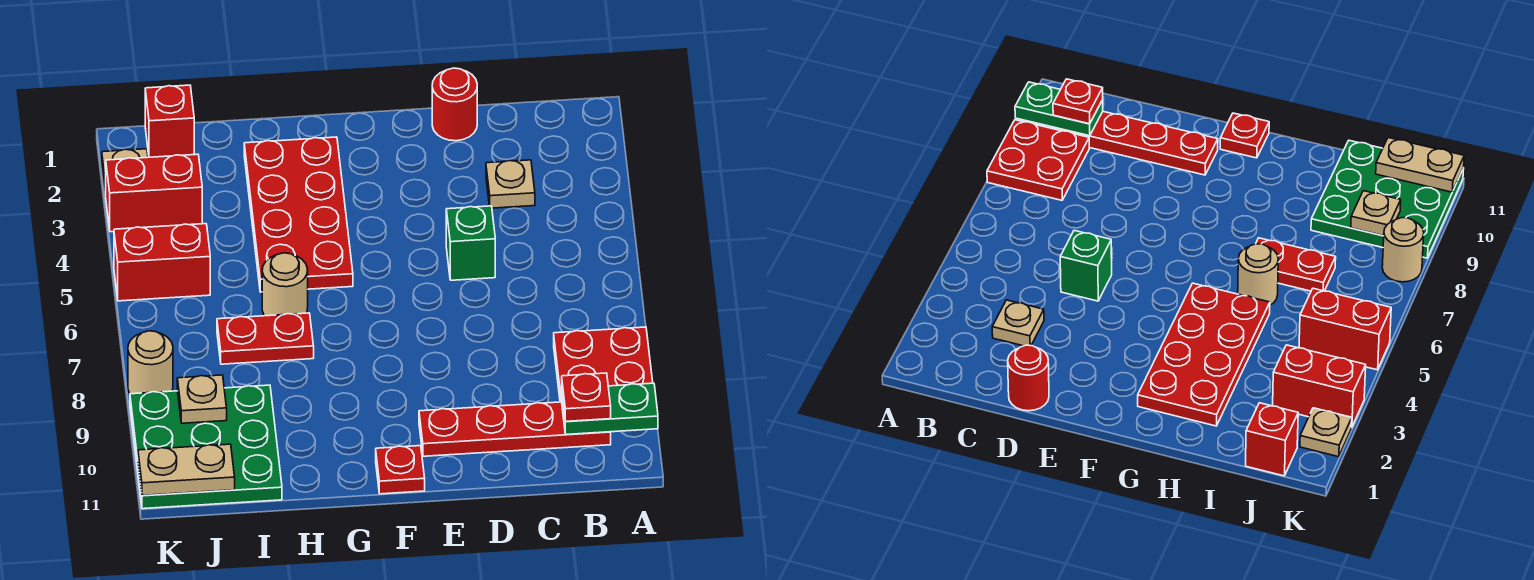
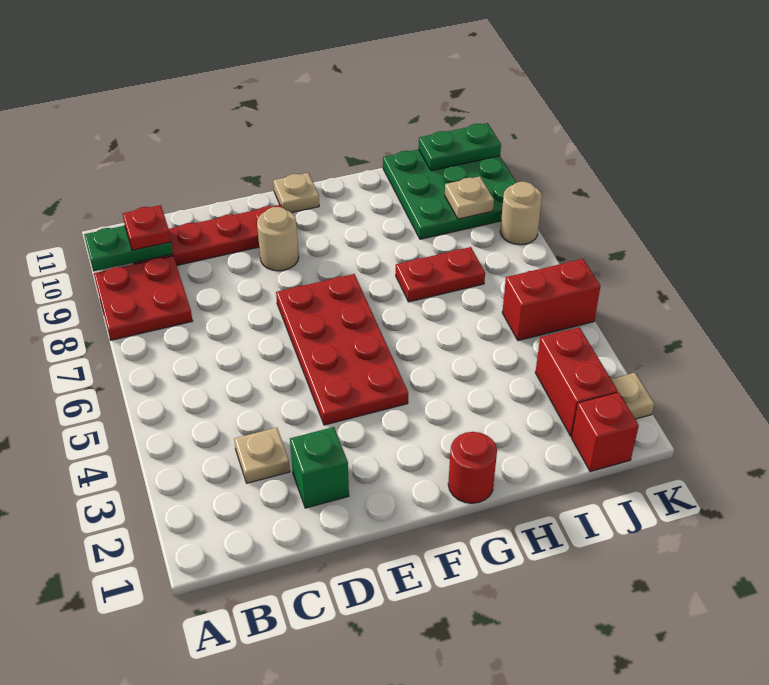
red 1x1 round brick [432,68,477,141] -> red 1x1 round brick moved to [448,432,497,503]
green 1x1 brick [446,206,495,280] -> green 1x1 brick moved to [290,427,349,508]
red 1x1 plate [376,446,425,494] -> tan 1x1 plate [273,173,319,213]
red 2x4 plate [244,137,353,292] -> red 2x4 plate moved to [276,274,408,425]
tan 1x1 round brick [262,253,308,316] -> tan 1x1 round brick moved to [257,207,299,271]
red 1x2 brick [106,154,202,232] -> red 1x2 brick turned to [535,327,618,436]
tan 1x2 plate [138,444,235,496] -> green 1x2 plate [419,123,501,171]

